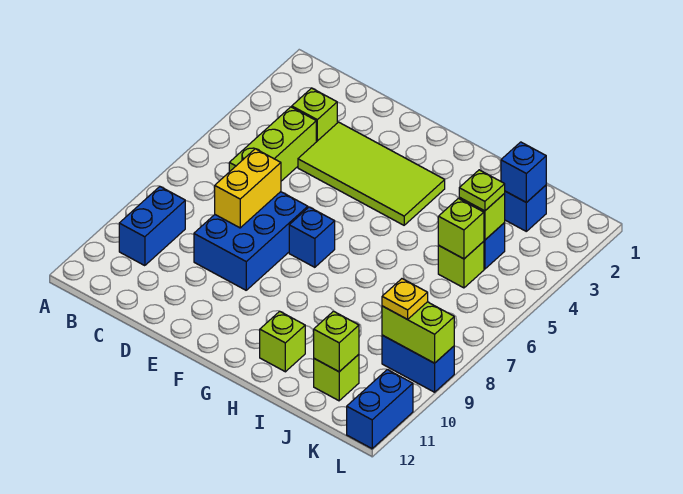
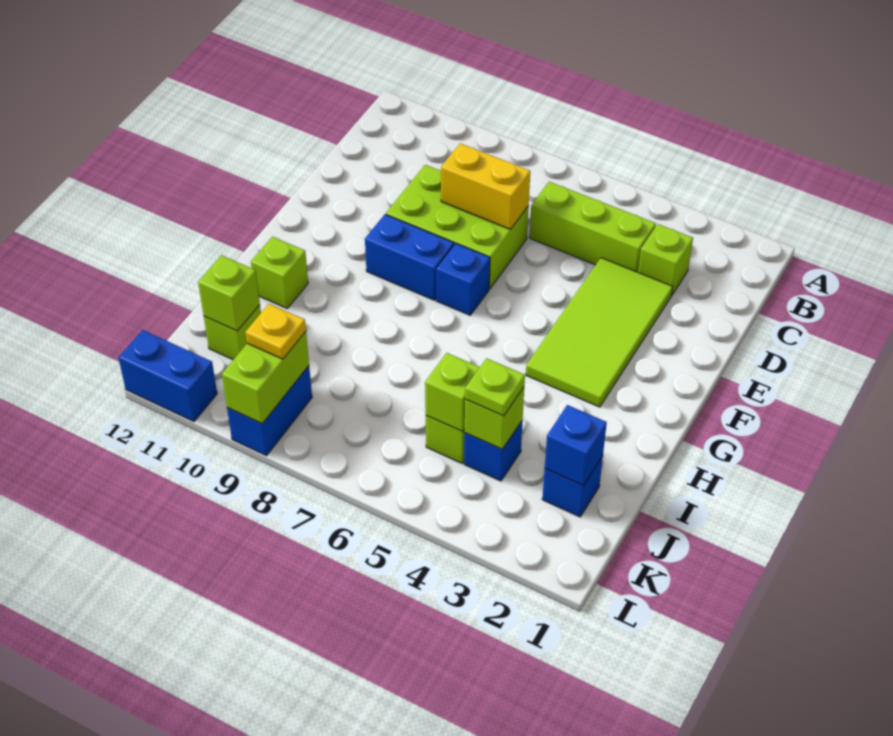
blue 1x2 brick [119,187,185,266] -> blue 1x2 brick moved to [365,214,454,300]
blue 2x3 brick [194,192,308,290] -> lime 2x3 brick [386,165,529,289]

